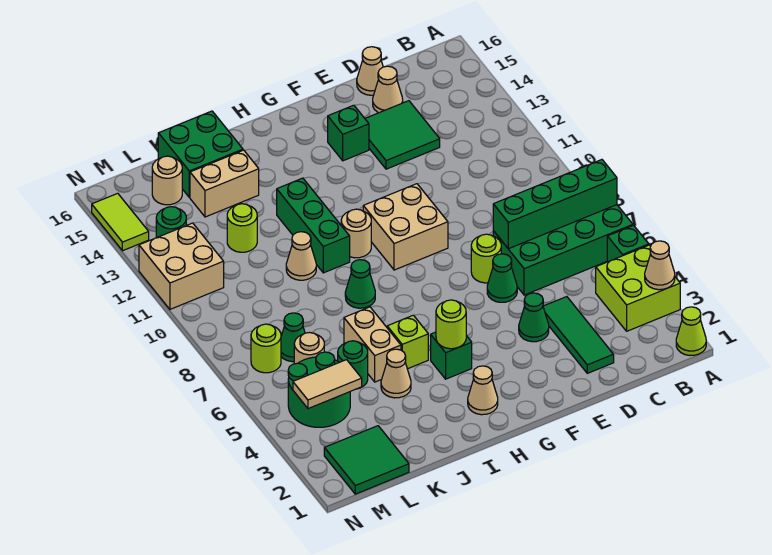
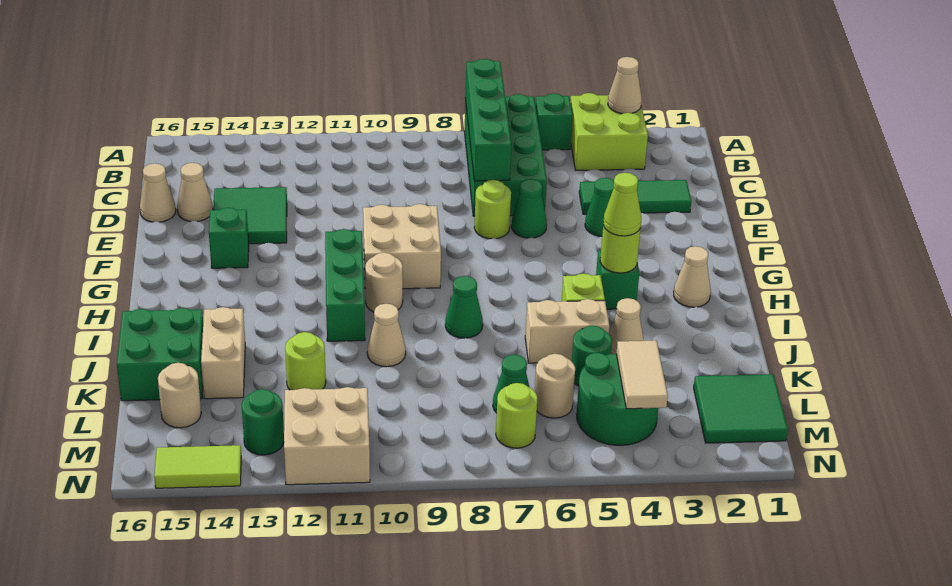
lime 1x1 cone [676,307,706,355] -> lime 1x1 cone moved to [603,173,641,236]
green 1x3 brick [277,178,350,273] -> green 1x3 brick turned to [325,229,365,341]

